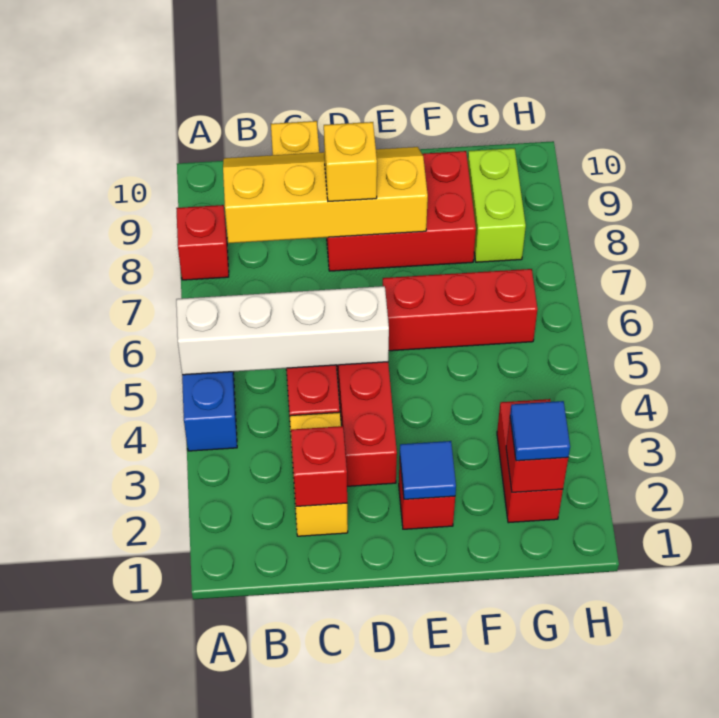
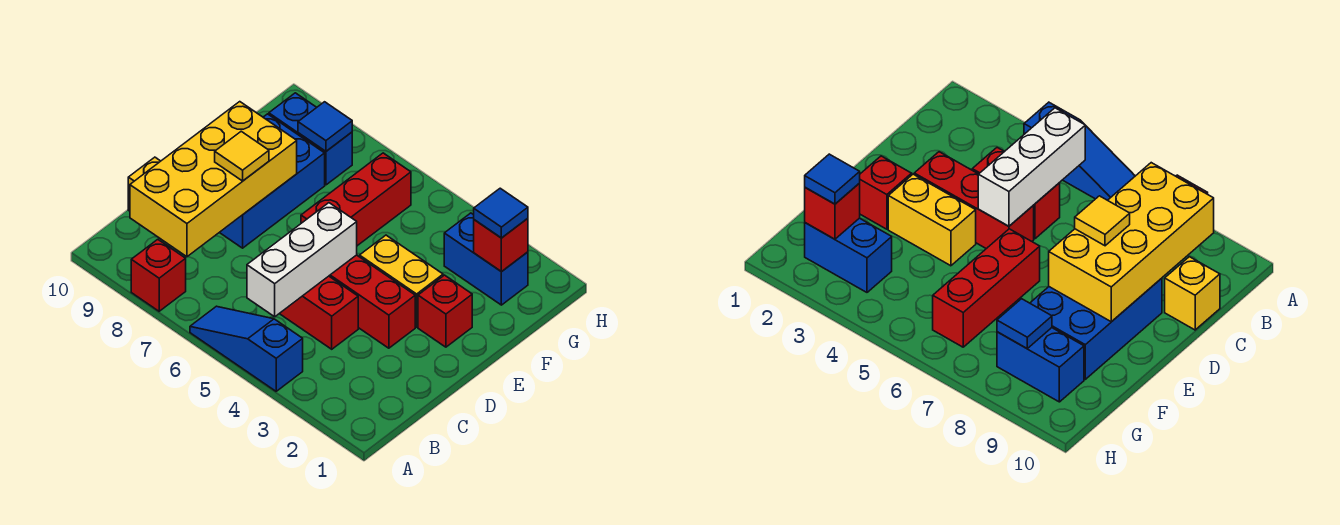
white 1x4 brick [176,286,389,375] -> white 1x3 brick [247,203,357,317]
yellow 2x4 slope [223,147,428,243] -> yellow 2x4 brick [130,102,297,257]
yellow 1x2 brick [290,412,348,536] -> yellow 1x2 brick moved to [360,235,443,327]
red 1x1 brick [291,426,347,507] -> none
red 2x3 brick [327,151,476,271] -> blue 2x3 brick [219,114,325,248]
yellow 1x1 brick [324,122,377,201] -> yellow 1x1 tile [215,131,269,181]
blue 1x1 tile [400,441,456,499] -> blue 1x1 tile moved to [298,102,352,151]
red 1x2 brick [497,399,563,523] -> blue 1x2 brick [444,213,528,305]
lime 1x2 brick [468,148,526,262] -> blue 1x2 brick [269,93,352,185]

